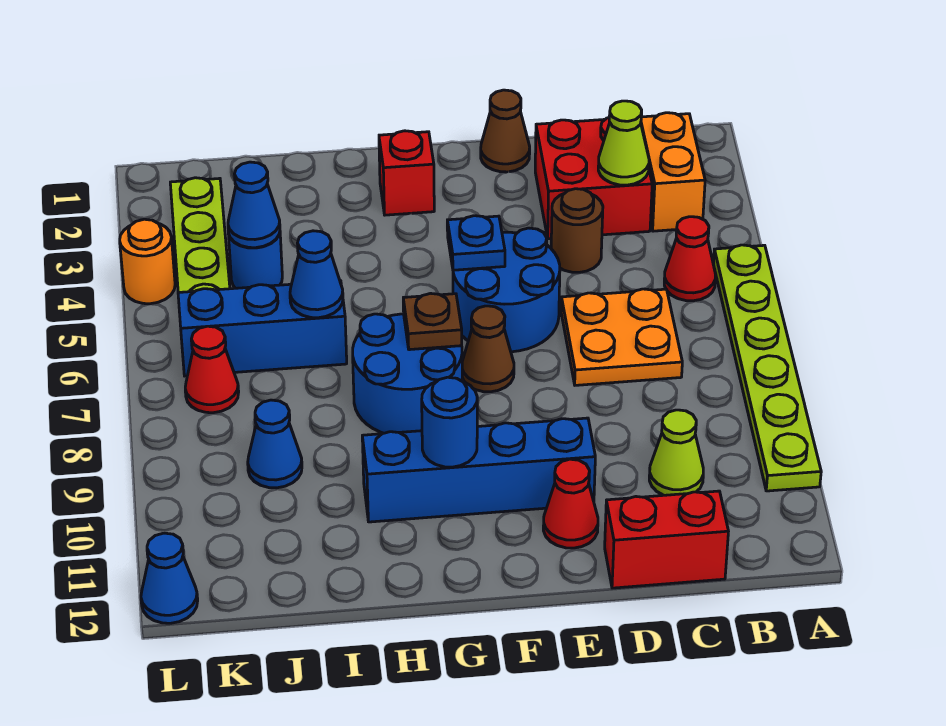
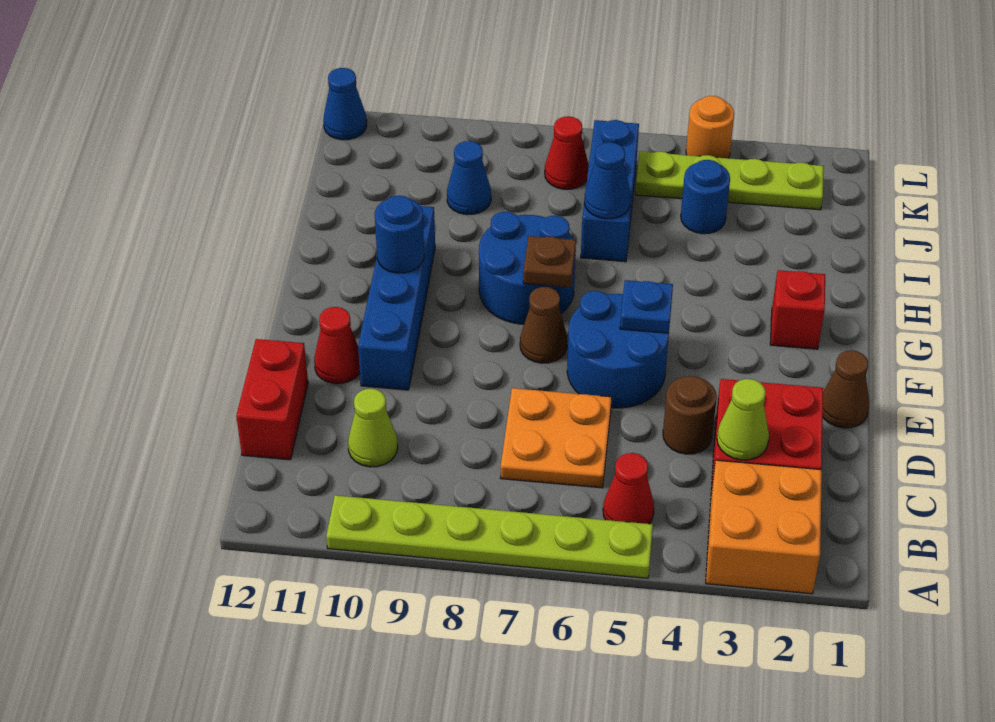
orange 1x2 brick [641,113,705,231] -> orange 2x2 brick [706,460,822,594]
blue 1x1 cone [228,162,280,248] -> none

